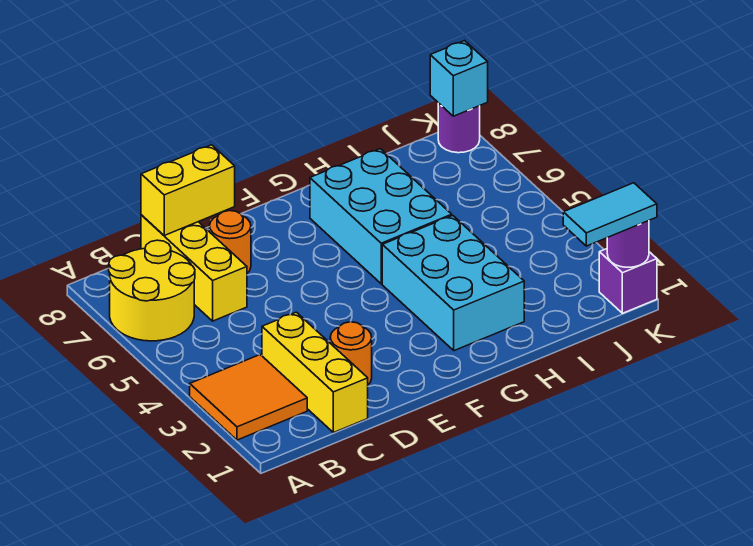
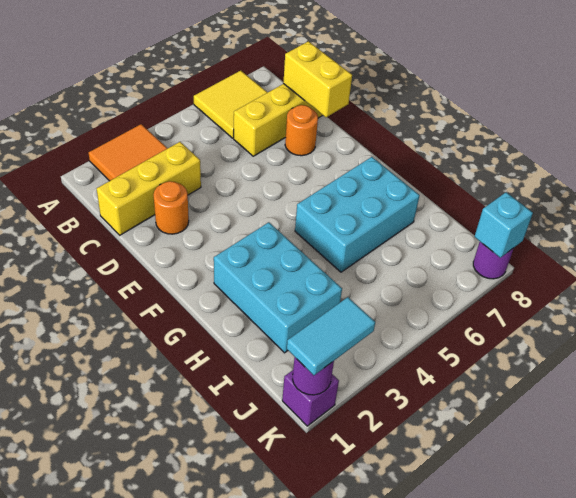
yellow 2x2 round brick [109,240,195,341] -> yellow 2x2 tile [194,71,268,138]
cyan 2x3 brick [382,216,524,351] -> cyan 2x3 brick turned to [214,222,342,353]
cyan 1x2 tile [563,183,657,246] -> cyan 1x2 tile turned to [287,297,375,375]

